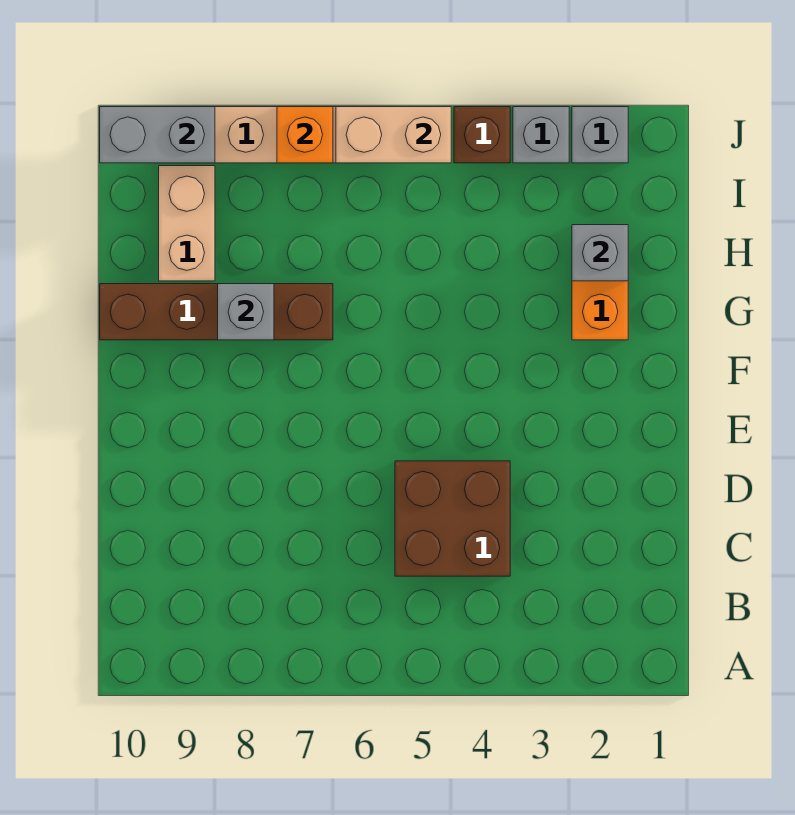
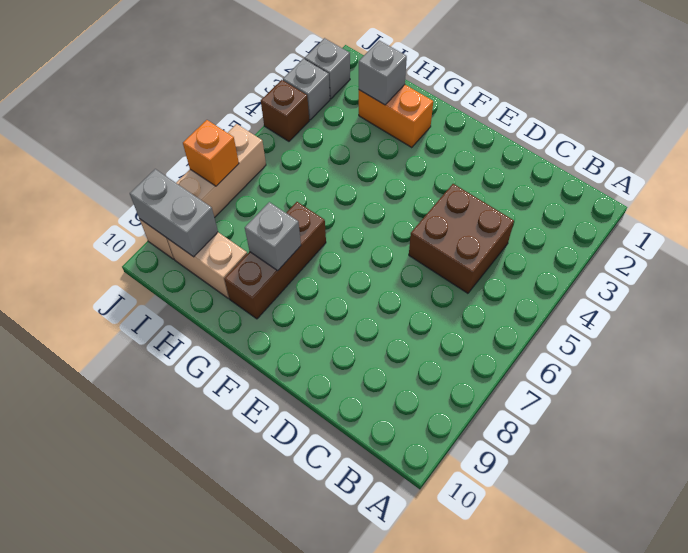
brown 1x4 brick [100,284,333,340] -> brown 1x3 brick [224,202,326,319]
tan 1x2 brick [336,107,451,163] -> none
grey 1x2 brick [100,107,215,163] -> grey 1x2 brick turned to [130,169,218,257]

